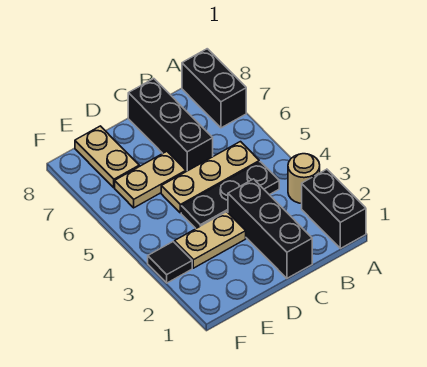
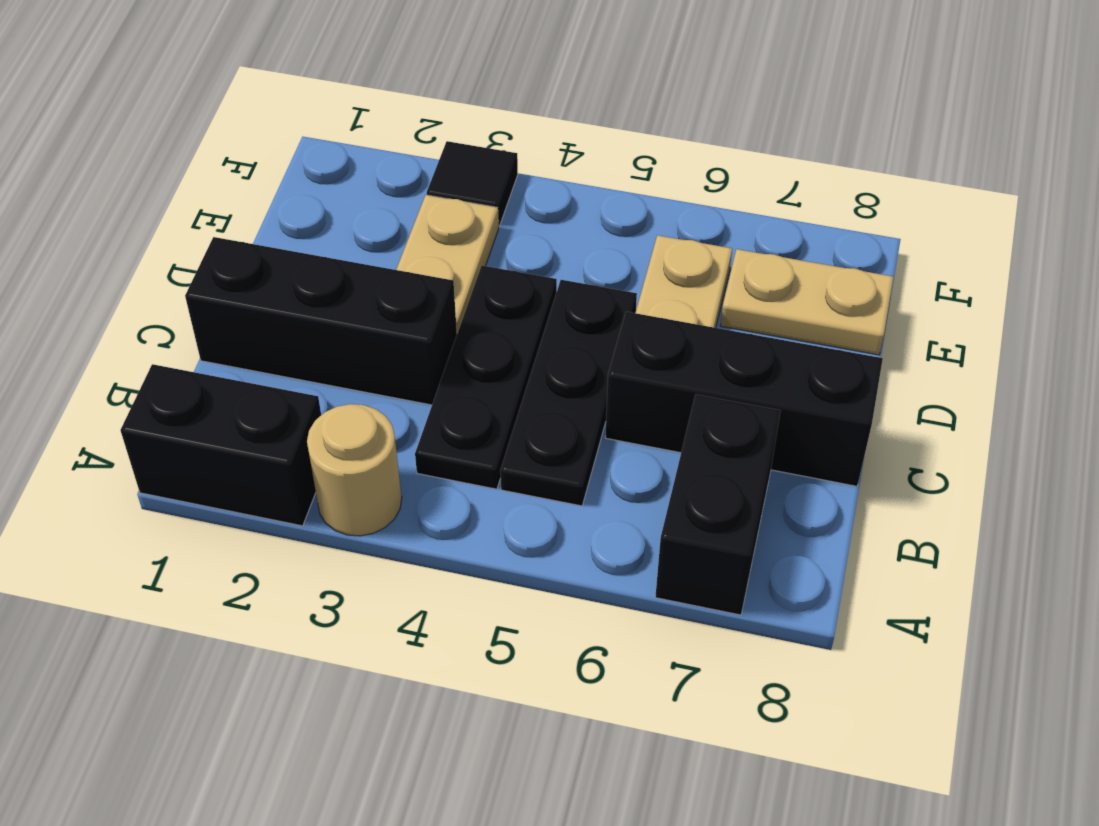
black 1x2 brick [182,49,246,128] -> black 1x2 brick turned to [655,394,781,615]
tan 1x3 plate [161,142,259,213] -> black 1x3 plate [500,280,637,506]

